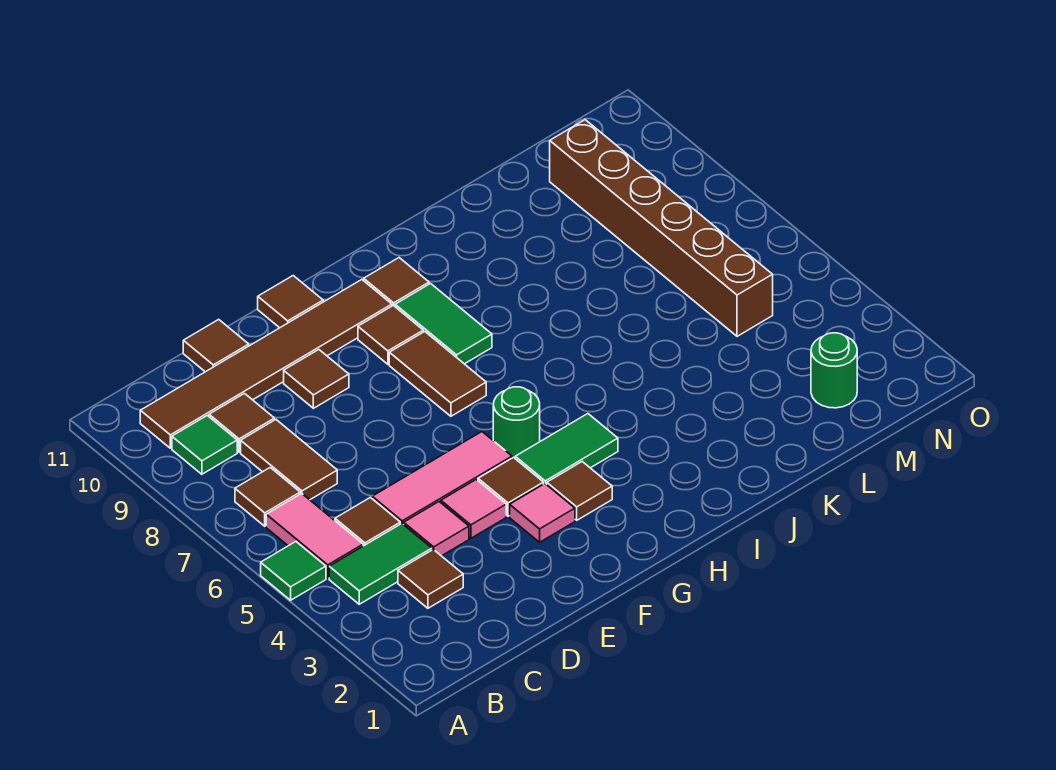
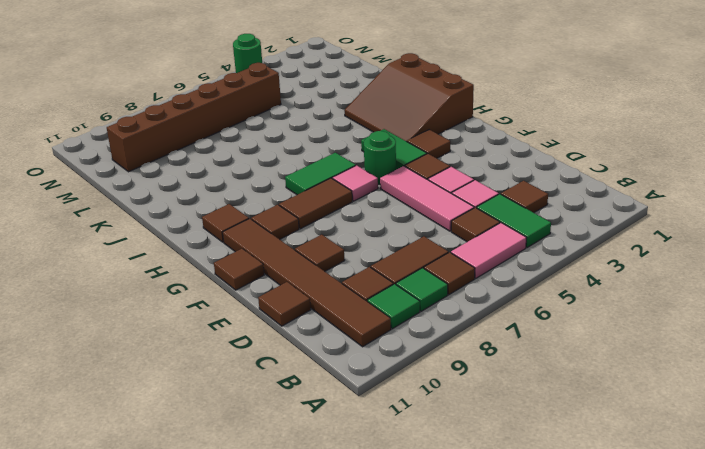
green 1x1 tile [261,542,326,600] -> green 1x1 tile moved to [396,268,448,311]
pink 1x1 tile [510,484,575,542] -> pink 1x1 tile moved to [332,165,378,201]
none -> brown 3x3 slope [344,53,474,141]
green 1x2 tile [395,284,492,364] -> green 1x2 tile moved to [285,153,356,195]
green 1x1 round brick [811,333,857,408] -> green 1x1 round brick moved to [233,34,262,73]

